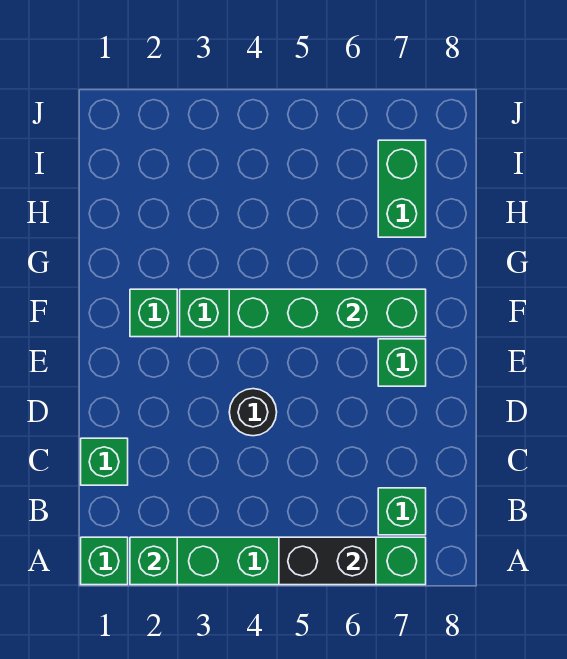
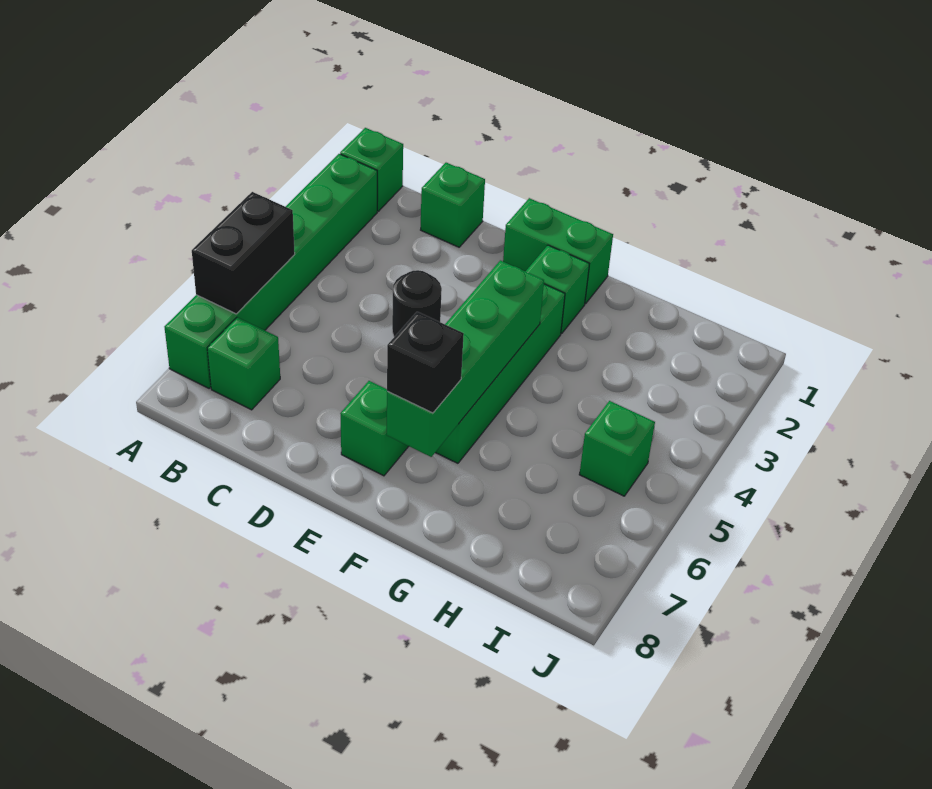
green 1x1 brick [130,537,177,585] -> green 1x1 brick moved to [579,401,655,496]
none -> black 1x1 brick [387,312,464,413]
green 1x2 brick [378,140,426,237] -> green 1x2 brick moved to [503,198,613,304]

